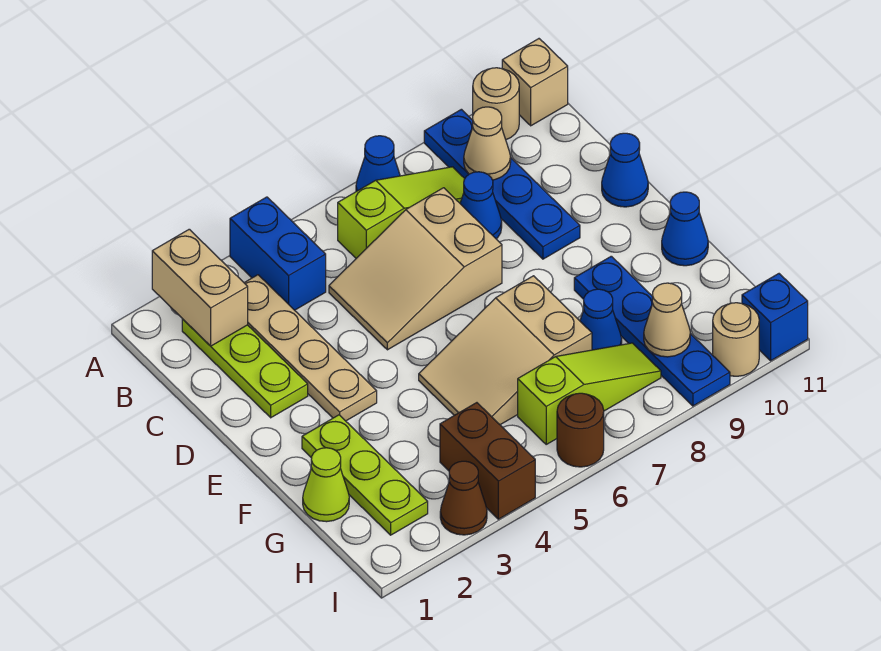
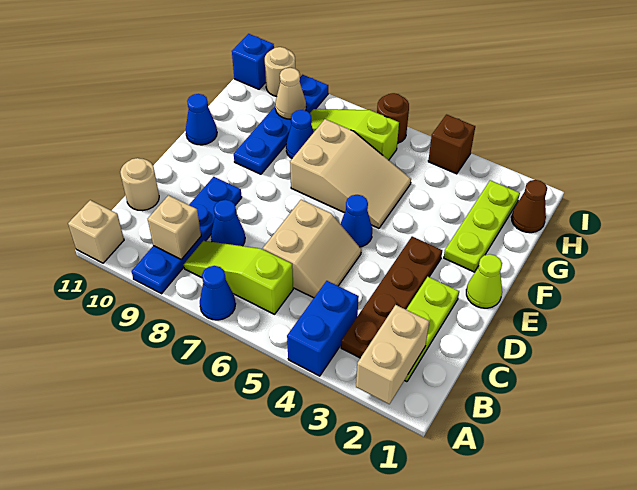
tan 1x1 round brick [473,68,519,139] -> tan 1x1 round brick moved to [120,158,159,211]
tan 1x4 plate [244,275,377,421] -> brown 1x4 plate [341,237,442,358]
tan 1x1 cone [464,107,511,180] -> tan 1x1 brick [148,195,201,260]
tan 2x3 slope [329,188,502,350] -> tan 2x2 slope [263,200,361,298]
blue 1x1 cone [602,133,648,207] -> blue 1x1 cone moved to [341,195,372,247]
lime 1x1 cone [303,448,349,522] -> lime 1x1 cone moved to [466,254,502,308]
brown 1x2 brick [440,403,535,519] -> brown 1x1 brick [428,115,475,174]
brown 1x1 cone [440,461,487,535] -> brown 1x1 cone moved to [511,180,547,233]

